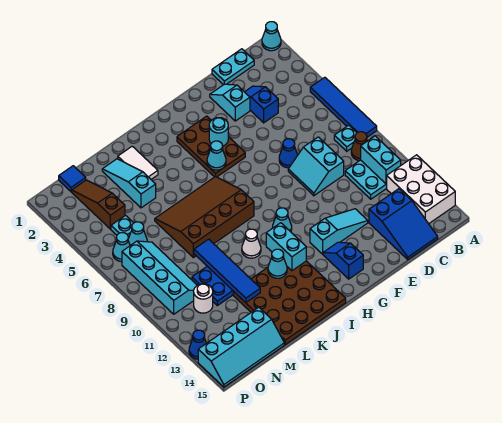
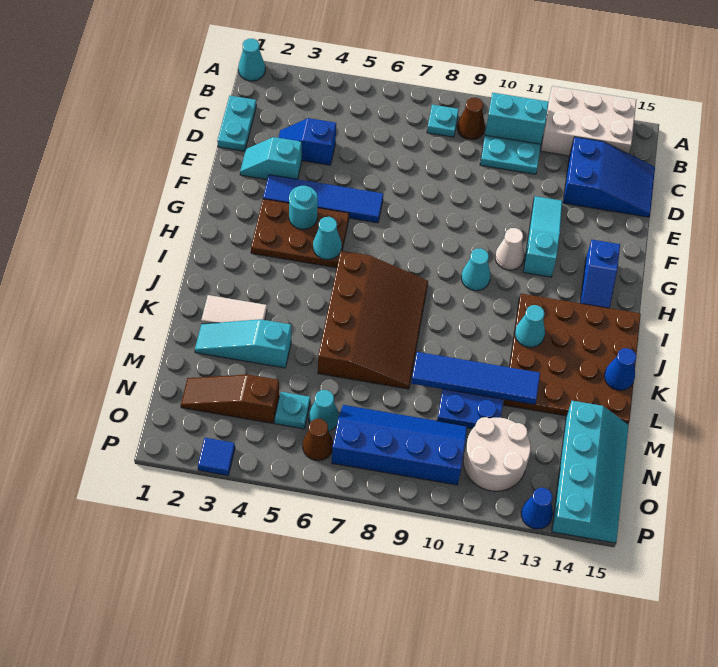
blue 1x4 tile [310,77,377,137] -> blue 1x4 tile moved to [263,175,383,223]
cyan 2x2 slope [288,137,344,196] -> none
blue 1x1 cone [279,139,298,168] -> blue 1x1 cone moved to [604,348,636,390]
blue 1x2 slope [323,242,363,279] -> blue 1x2 slope turned to [580,240,620,308]
brown 3x4 slope [155,177,254,258] -> brown 3x4 slope turned to [318,251,428,389]
cyan 1x2 brick [266,223,306,271] -> none
white 1x1 cone [242,229,261,258] -> white 1x1 cone moved to [495,228,524,270]
blue 1x1 tile [59,166,86,192] -> blue 1x1 tile moved to [198,438,235,475]
cyan 2x4 slope [122,241,197,314] -> blue 2x4 slope [332,405,467,485]
white 1x1 round brick [194,284,213,313] -> white 2x2 round brick [463,417,531,491]
cyan 1x1 cone [113,233,130,262] -> brown 1x1 cone [303,419,333,461]

